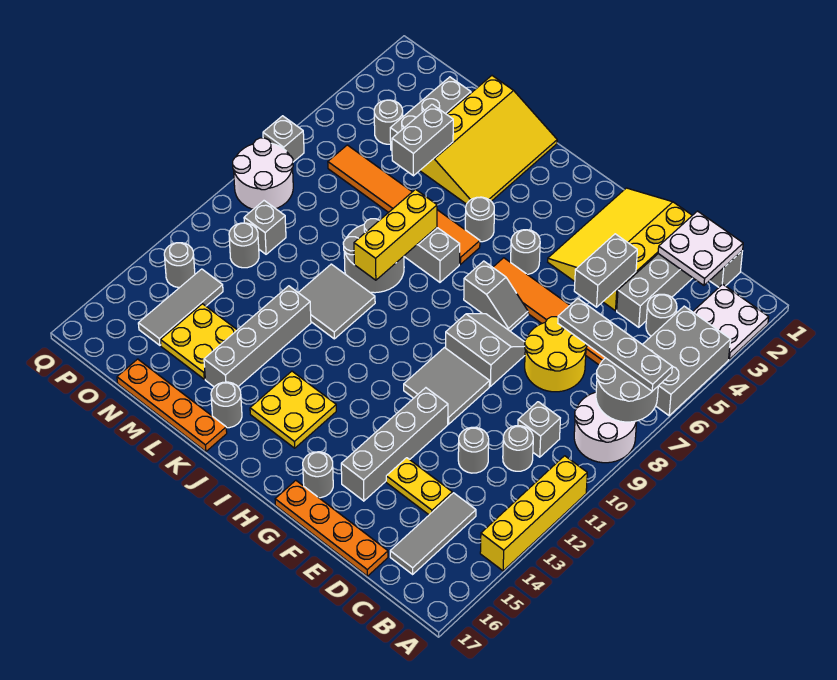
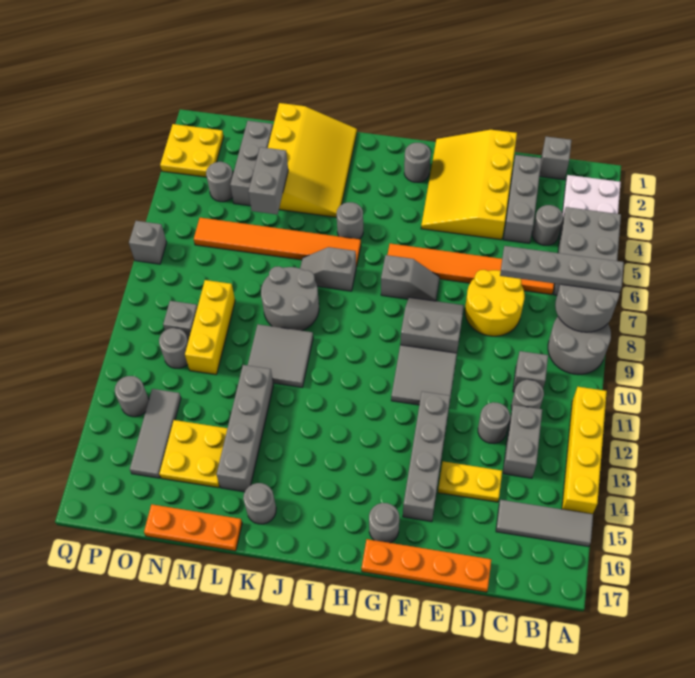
white 2x2 round brick [574,392,637,463] -> grey 2x2 round brick [548,317,611,375]
white 2x2 plate [658,211,743,285] -> none
grey 1x3 tile [390,493,476,574] -> grey 1x3 tile turned to [496,500,593,547]
grey 1x2 brick [574,234,637,307] -> grey 1x2 brick moved to [503,405,542,478]
grey 1x1 round brick [511,230,540,274] -> grey 1x1 round brick moved to [404,143,431,182]
yellow 2x2 plate [250,371,336,448] -> yellow 2x2 plate moved to [160,124,224,177]
yellow 1x3 brick [354,189,437,280] -> yellow 1x3 brick moved to [185,280,235,375]
orange 1x4 plate [117,359,227,452] -> orange 1x3 plate [144,504,242,551]
white 2x2 round brick [233,138,293,209] -> none

